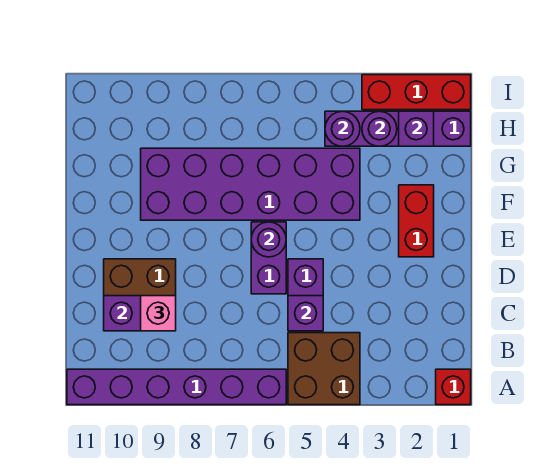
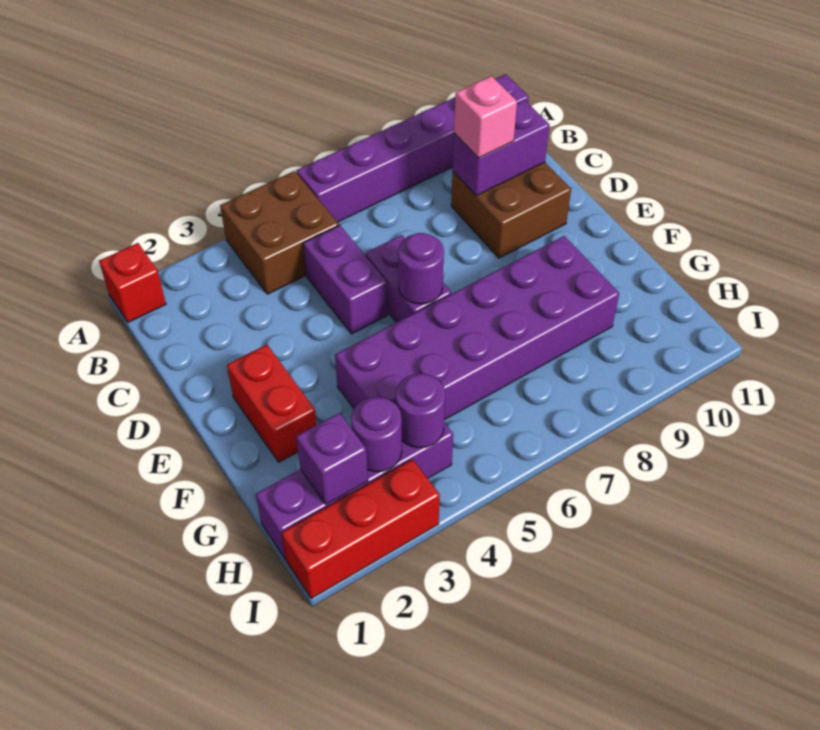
purple 1x1 brick [288,296,323,331] -> none

